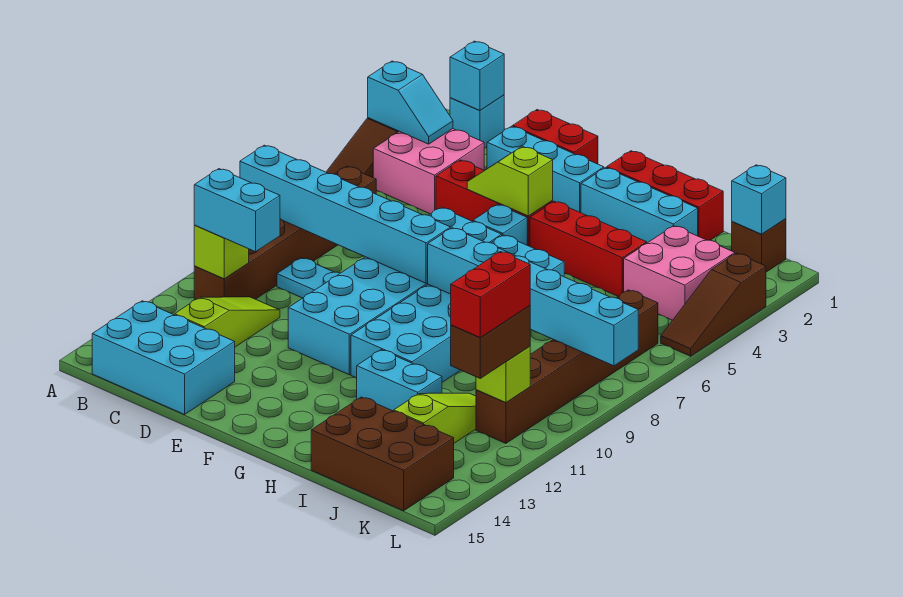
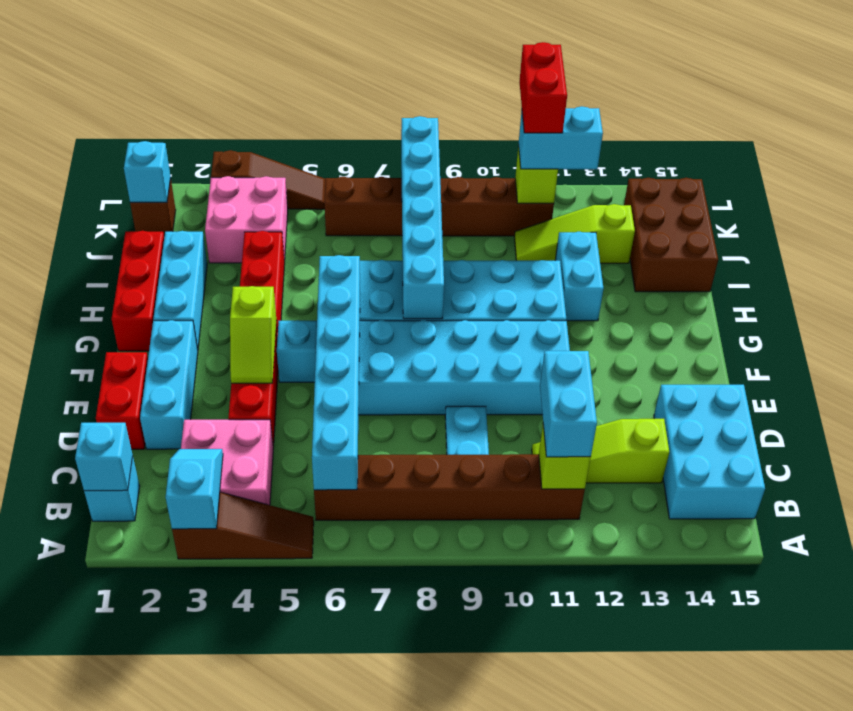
cyan 1x6 brick [240,145,450,283] -> cyan 1x6 brick moved to [312,255,360,490]
brown 1x2 brick [451,305,530,378] -> cyan 1x2 brick [518,106,603,169]
red 1x2 brick [451,252,530,338] -> red 1x2 brick turned to [519,42,567,133]

